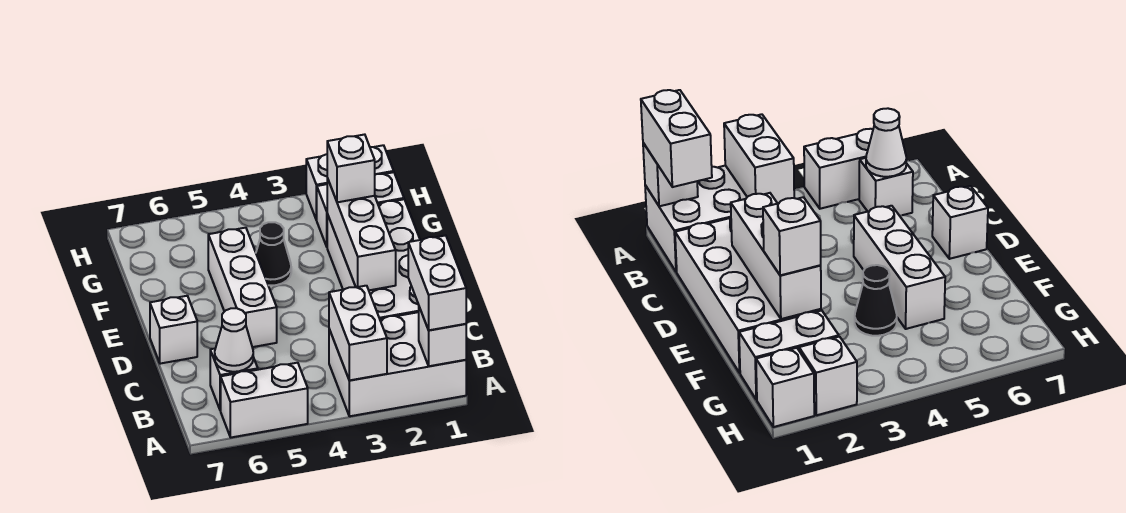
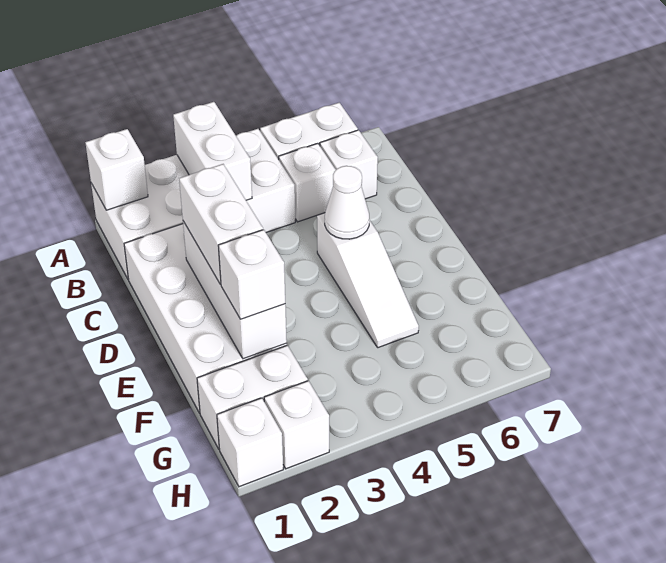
white 2x3 brick [329,312,466,416] -> white 2x4 brick [91,129,295,279]
white 1x2 brick [408,235,466,330] -> white 1x2 brick moved to [179,164,263,284]
white 1x1 cone [215,308,253,372] -> white 1x1 cone moved to [325,166,369,239]
white 1x3 brick [208,228,277,347] -> white 1x3 slope [317,213,419,348]
white 1x1 brick [150,296,197,364] -> white 1x1 brick moved to [279,143,336,222]
black 1x1 cone [256,222,291,286] -> none

